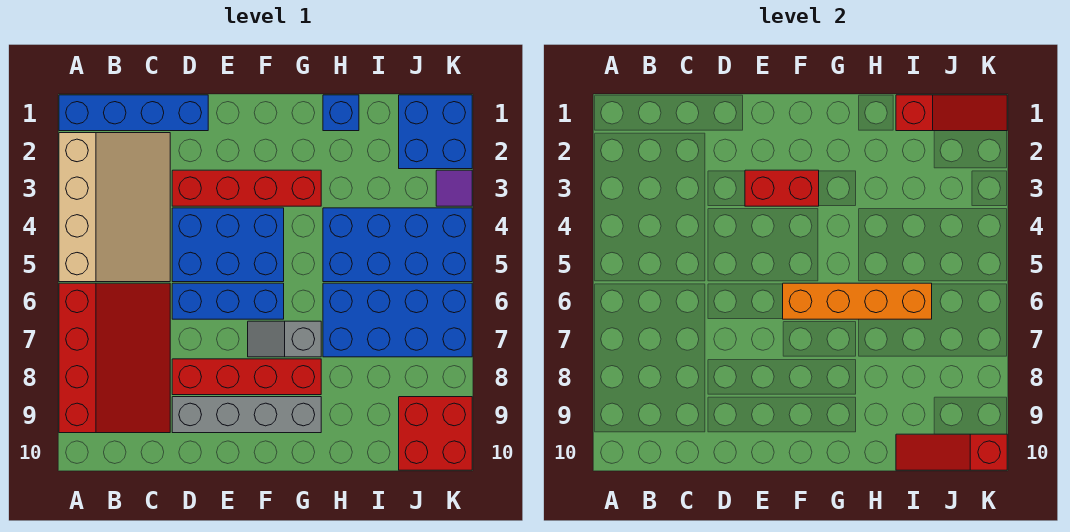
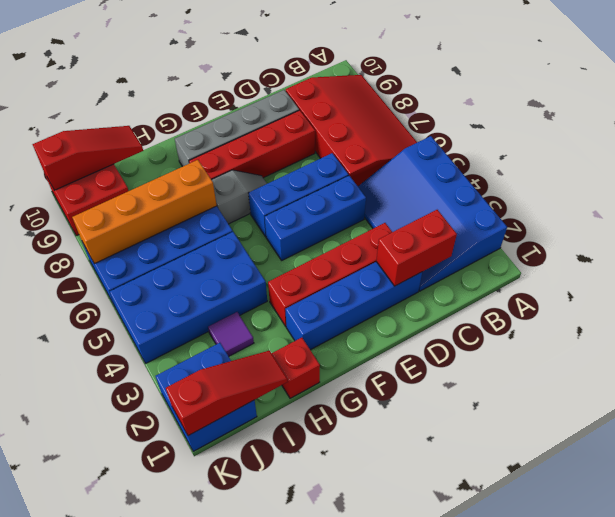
blue 1x4 brick [59,95,208,131] -> blue 1x4 brick moved to [285,262,422,350]
tan 3x4 slope [59,133,170,282] -> blue 3x4 slope [358,136,507,291]
red 3x4 slope [59,283,170,433] -> red 3x4 slope turned to [286,75,417,186]
blue 2x3 brick [172,208,284,282] -> blue 1x3 brick [265,176,366,260]
red 1x2 brick [745,170,819,206] -> red 1x2 brick moved to [376,210,457,286]
orange 1x4 brick [783,283,932,319] -> orange 1x4 brick moved to [72,160,217,264]
blue 1x1 brick [323,95,359,131] -> red 1x1 brick [272,338,320,398]
red 1x3 slope [896,95,1007,131] -> red 1x3 slope turned to [166,350,288,436]
purple 1x1 tile [436,170,472,206] -> purple 1x1 tile moved to [208,312,254,356]

